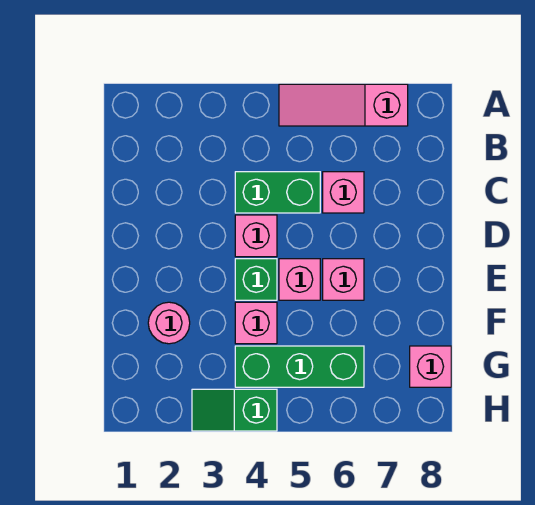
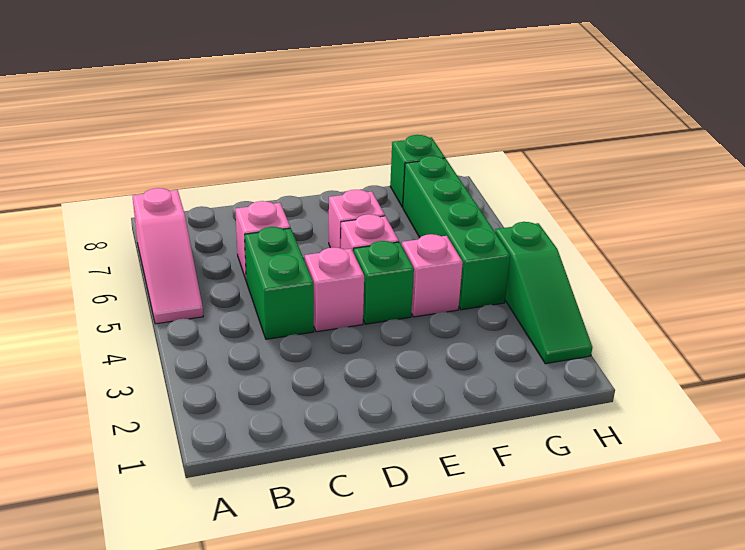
pink 1x1 round brick [148,302,190,344] -> none
green 1x3 brick [235,346,364,387] -> green 1x4 brick [403,156,510,310]
pink 1x1 brick [410,346,451,387] -> green 1x1 brick [390,135,445,207]
green 1x2 slope [192,389,277,431] -> green 1x3 slope [495,222,592,364]

